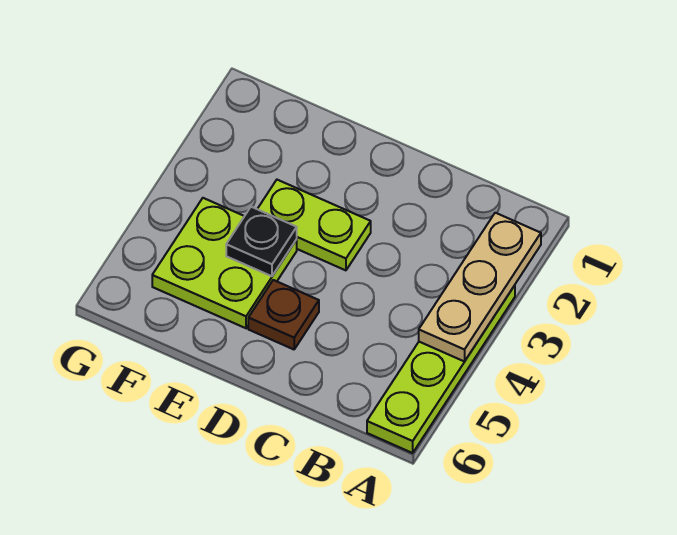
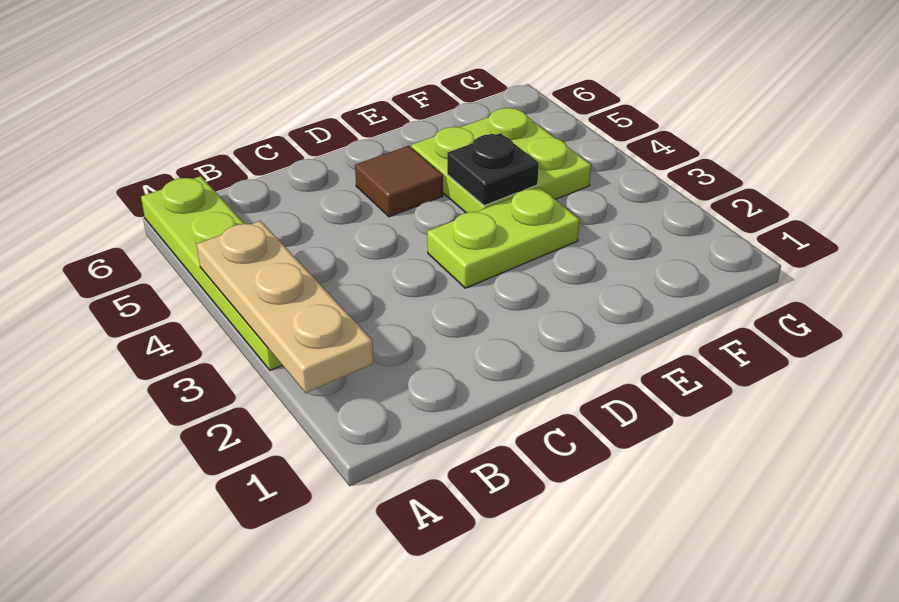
brown 1x1 plate [248,280,319,349] -> brown 1x1 tile [355,146,443,217]

